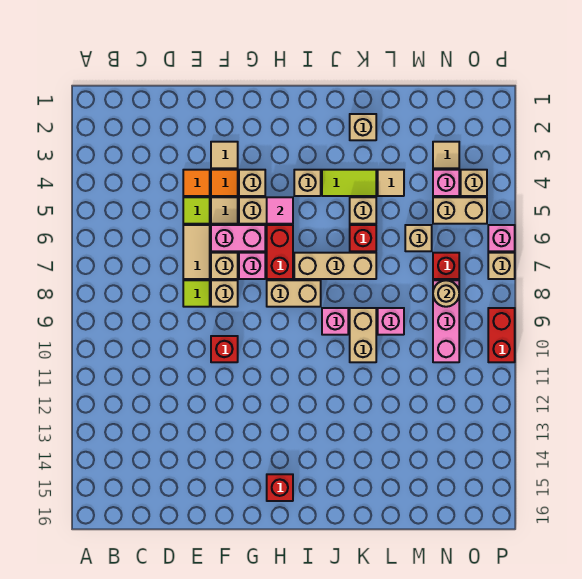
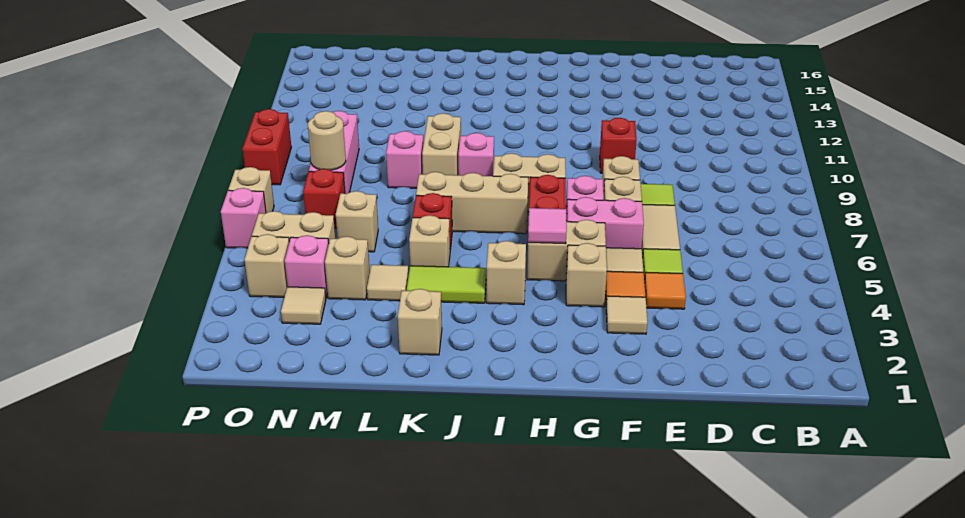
red 1x1 brick [267,474,293,501] -> none
none -> tan 1x1 brick [325,236,370,300]

